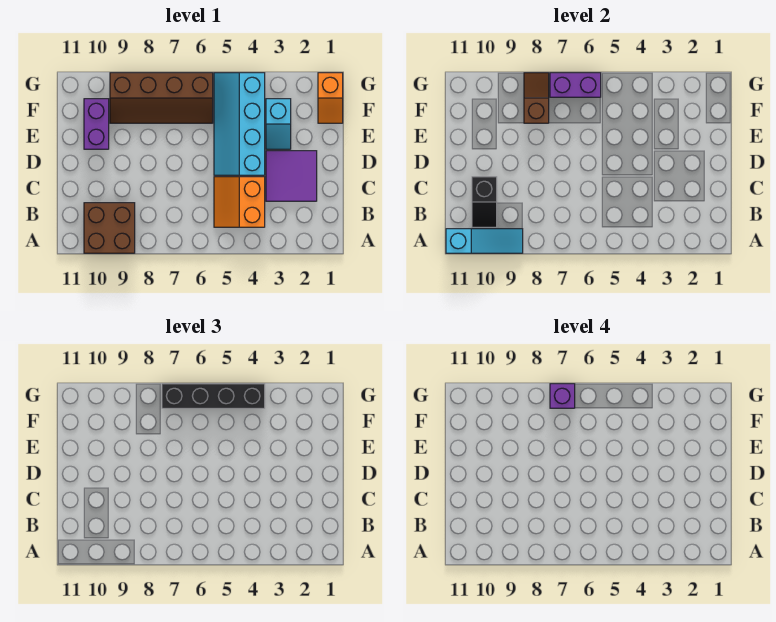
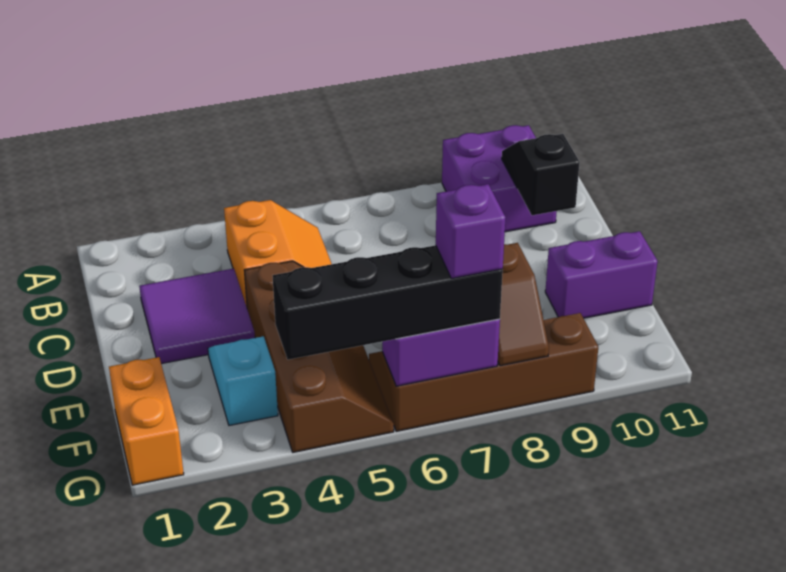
brown 2x2 brick [84,203,135,253] -> purple 2x2 brick [442,125,557,232]
cyan 1x3 slope [446,229,523,253] -> none
cyan 2x4 slope [214,73,265,175] -> brown 2x4 slope [244,261,394,452]
purple 1x2 brick [84,99,109,149] -> purple 1x2 brick turned to [545,231,658,318]
orange 1x2 slope [318,73,343,123] -> orange 1x2 brick [109,357,184,485]

